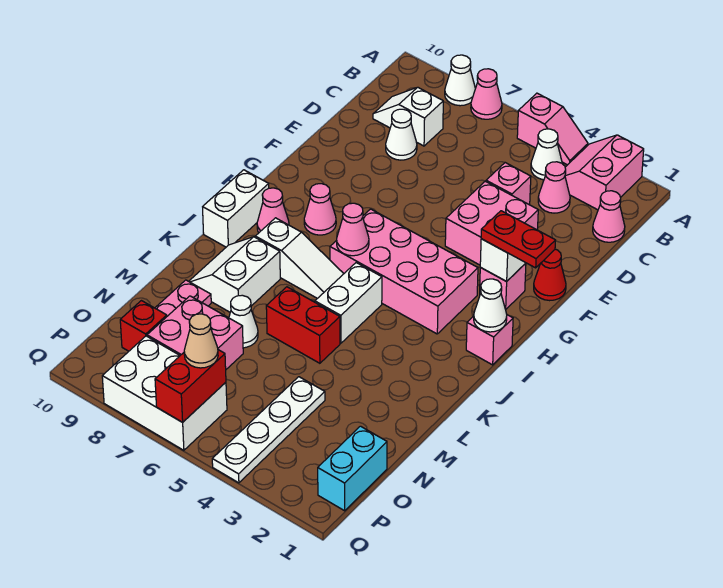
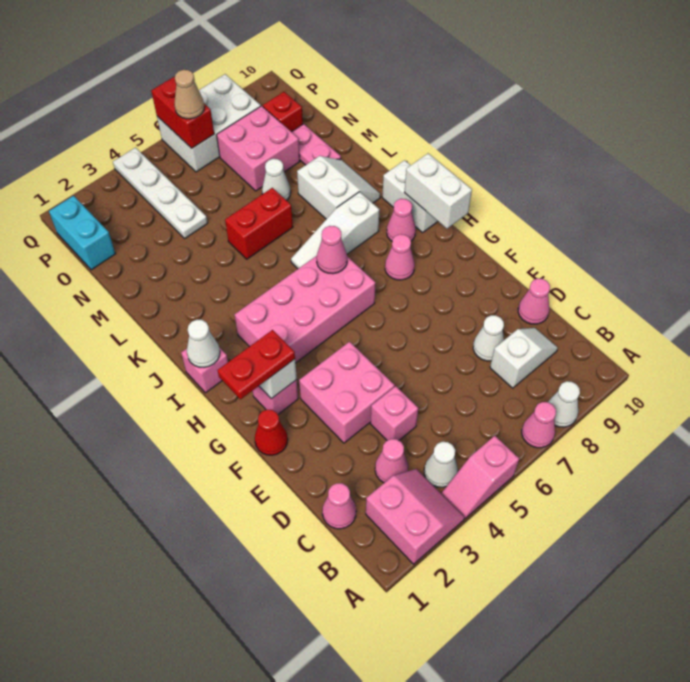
none -> pink 1x1 cone [518,278,550,324]
white 1x2 brick [315,263,382,343] -> white 1x2 brick moved to [404,153,472,229]

